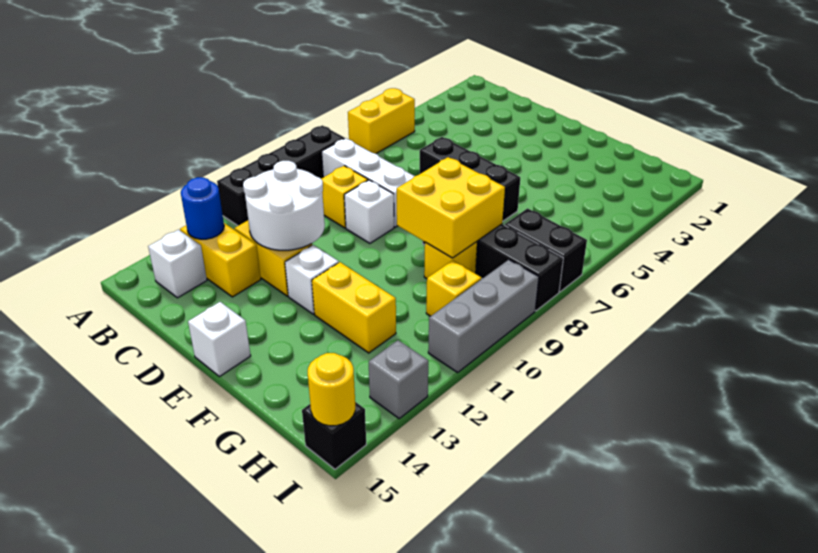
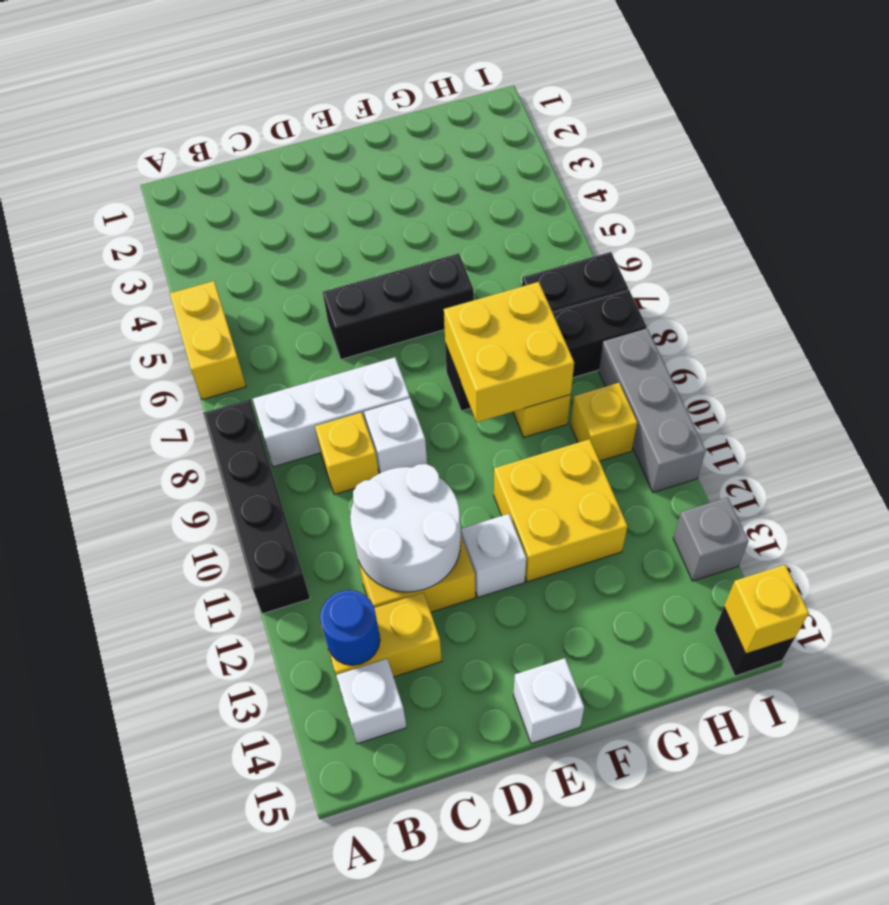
yellow 1x2 brick [312,262,396,353] -> yellow 2x2 brick [494,439,628,582]
yellow 1x1 round brick [308,353,355,426] -> yellow 1x1 brick [724,565,809,654]

